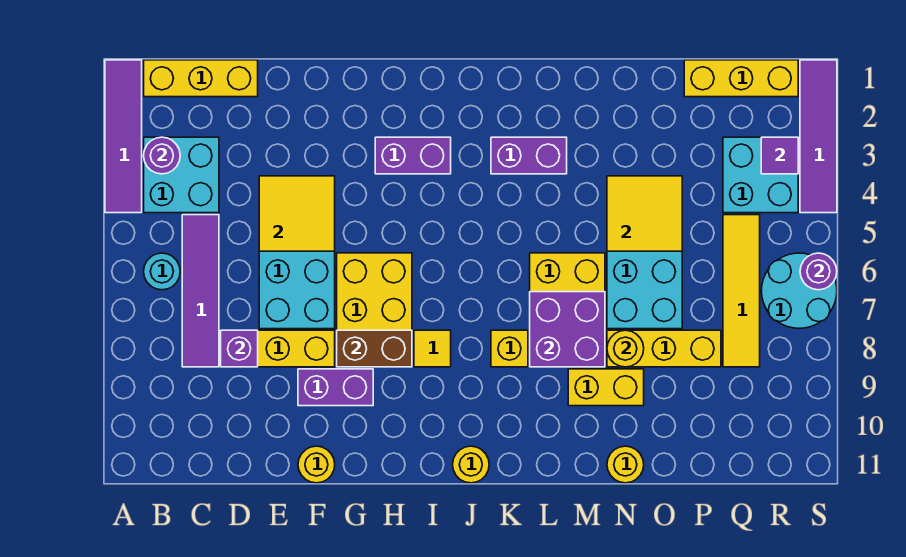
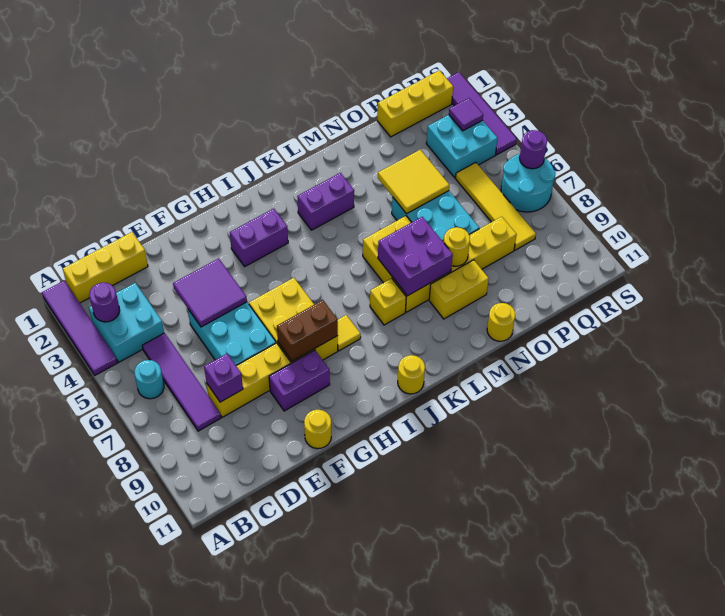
yellow 2x2 tile [259,176,335,251] -> purple 2x2 tile [173,258,247,327]

